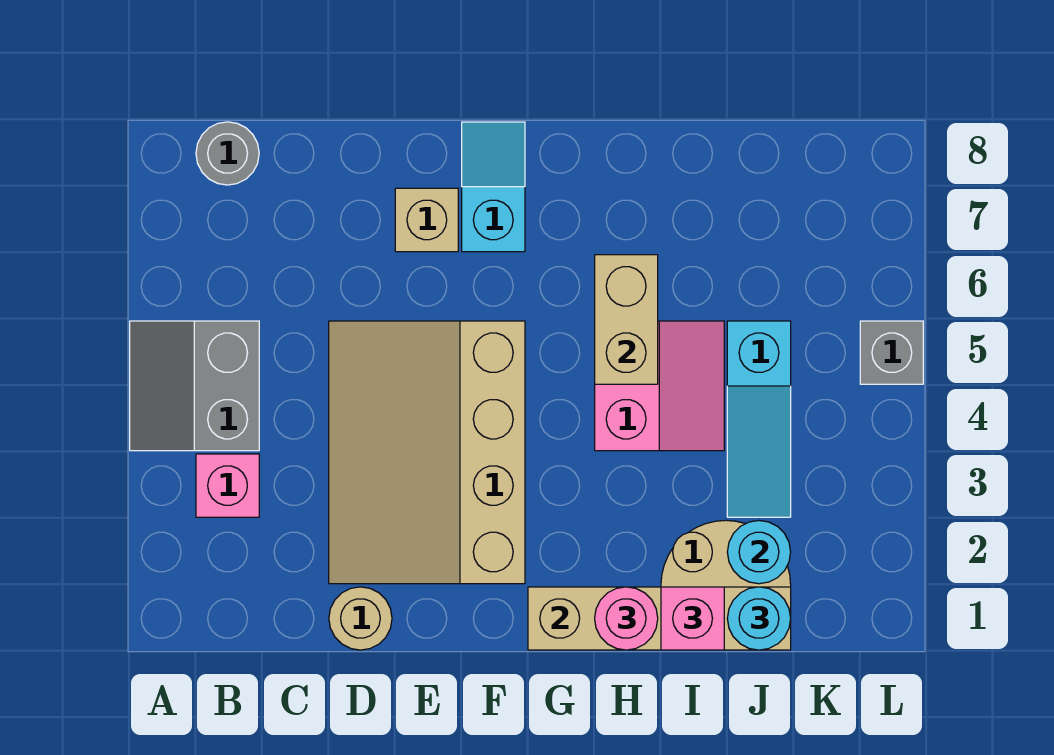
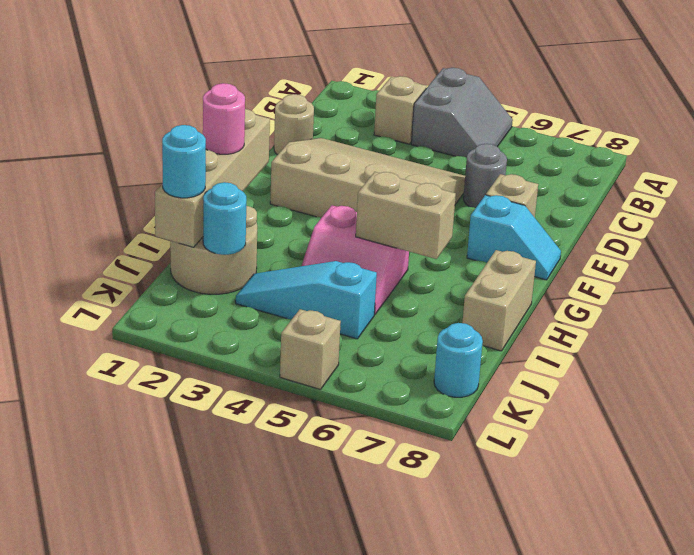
grey 2x2 slope [130,321,259,451] -> grey 2x2 slope turned to [411,68,513,158]
pink 1x1 brick [196,454,259,517] -> tan 1x1 brick [374,76,426,144]
grey 1x1 round brick [196,122,259,185] -> grey 1x1 round brick moved to [463,144,507,208]
none -> tan 1x2 brick [462,250,536,351]
pink 1x1 brick [661,587,724,650] -> none
none -> cyan 1x1 round brick [434,323,483,397]
grey 1x1 brick [860,321,923,384] -> tan 1x1 brick [280,309,341,390]

